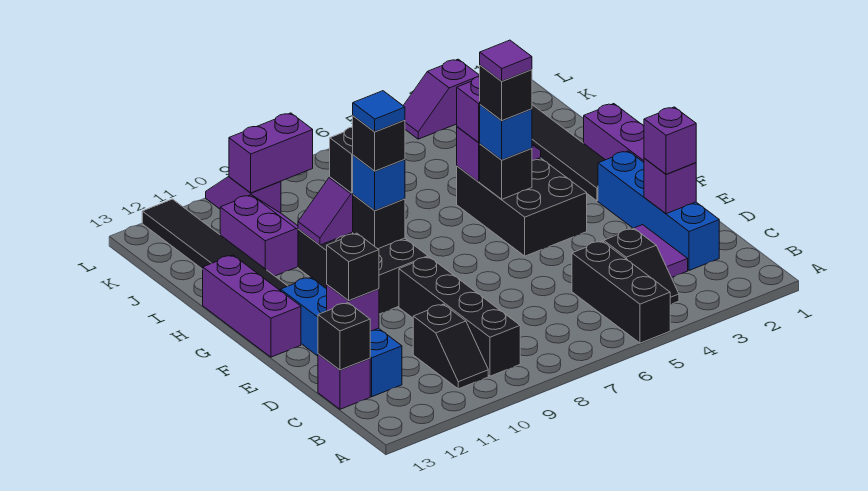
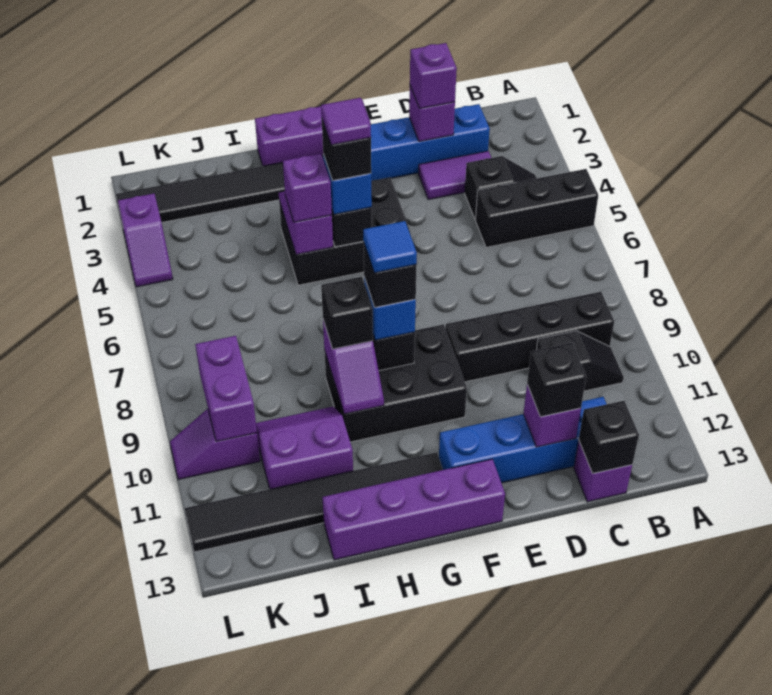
purple 1x3 brick [203,255,301,357] -> purple 1x4 brick [322,459,505,560]

